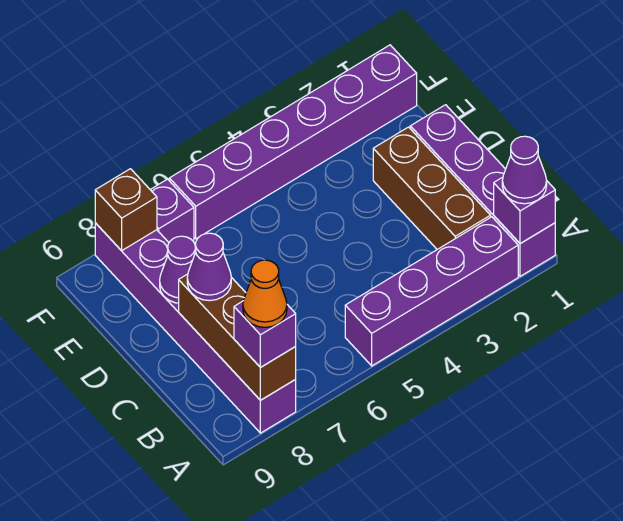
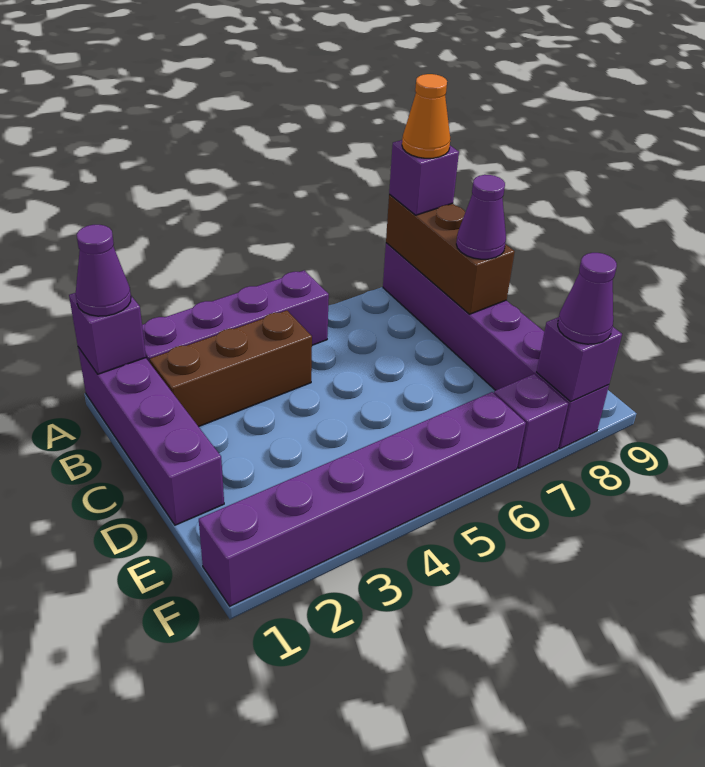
brown 1x3 brick [373,127,491,249] -> brown 1x3 brick turned to [150,310,312,427]
purple 1x1 cone [160,236,195,303] -> purple 1x1 cone moved to [558,253,617,344]
brown 1x1 brick [95,169,157,251] -> purple 1x1 brick [537,317,622,402]

